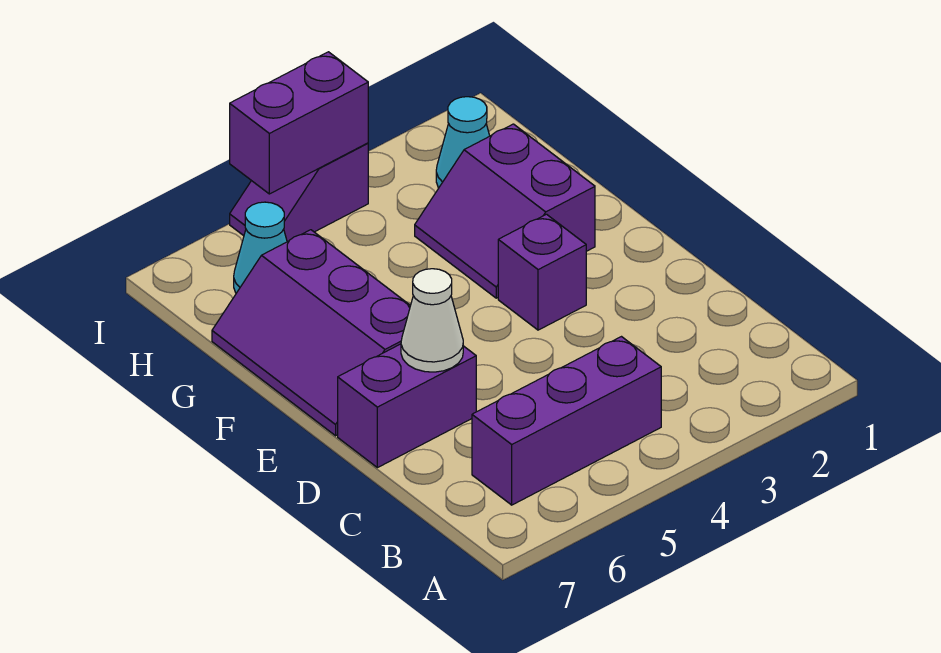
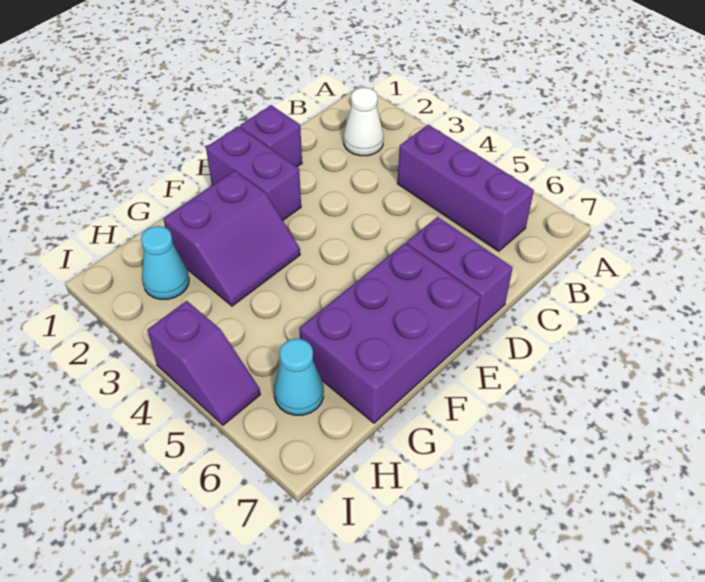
white 1x1 cone [401,269,463,372] -> white 1x1 cone moved to [344,87,384,156]
purple 1x1 brick [498,214,586,330] -> purple 1x1 brick moved to [240,105,302,167]
purple 2x3 slope [212,230,410,436] -> purple 2x3 brick [299,243,480,423]
purple 1x2 brick [230,52,368,194] -> purple 1x2 brick moved to [206,126,301,220]

